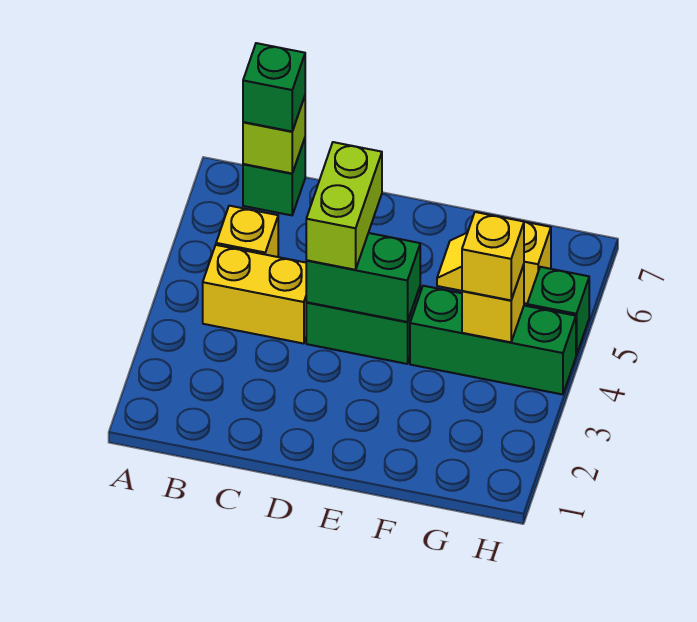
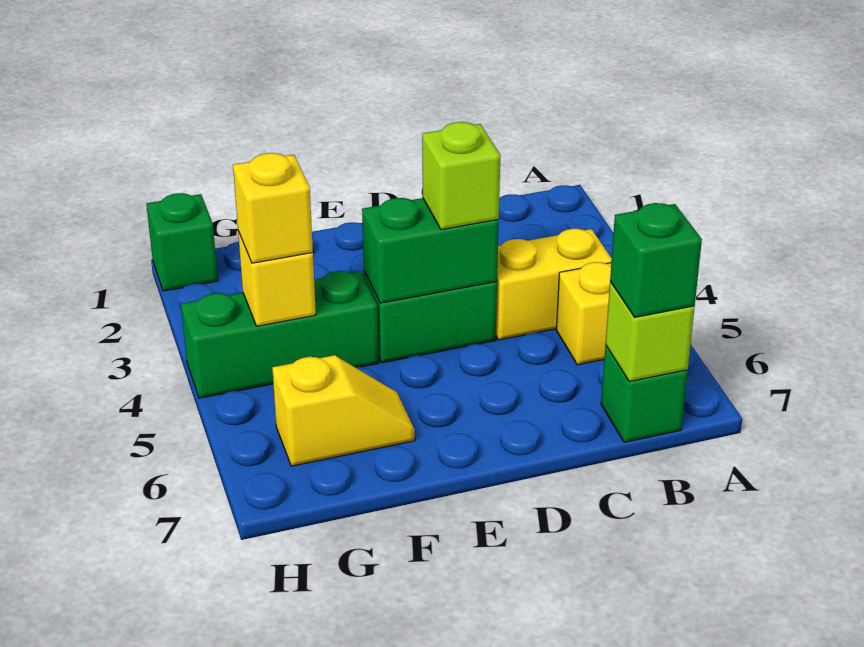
lime 1x2 brick [306,142,382,270] -> lime 1x1 brick [422,122,500,230]
green 1x1 brick [527,267,589,355] -> green 1x1 brick moved to [146,193,218,291]

